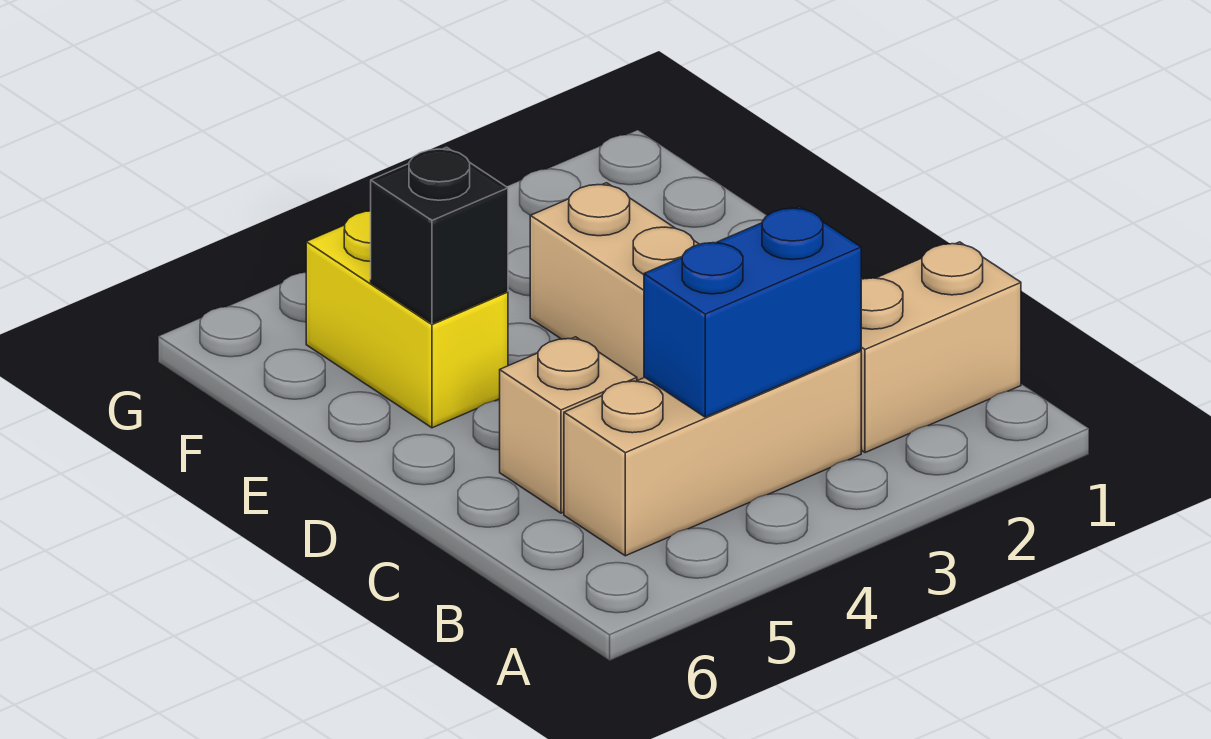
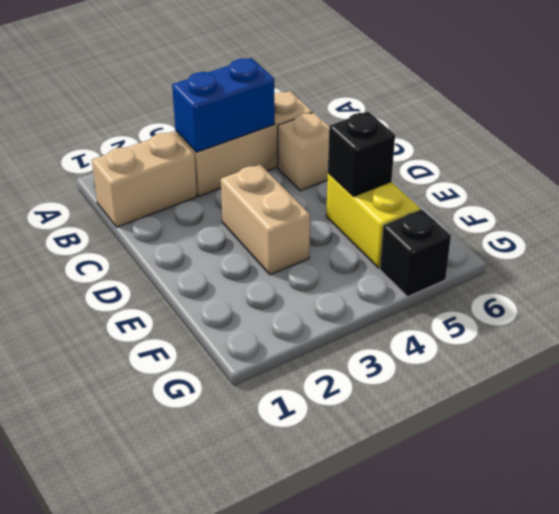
none -> black 1x1 brick [380,209,451,297]

